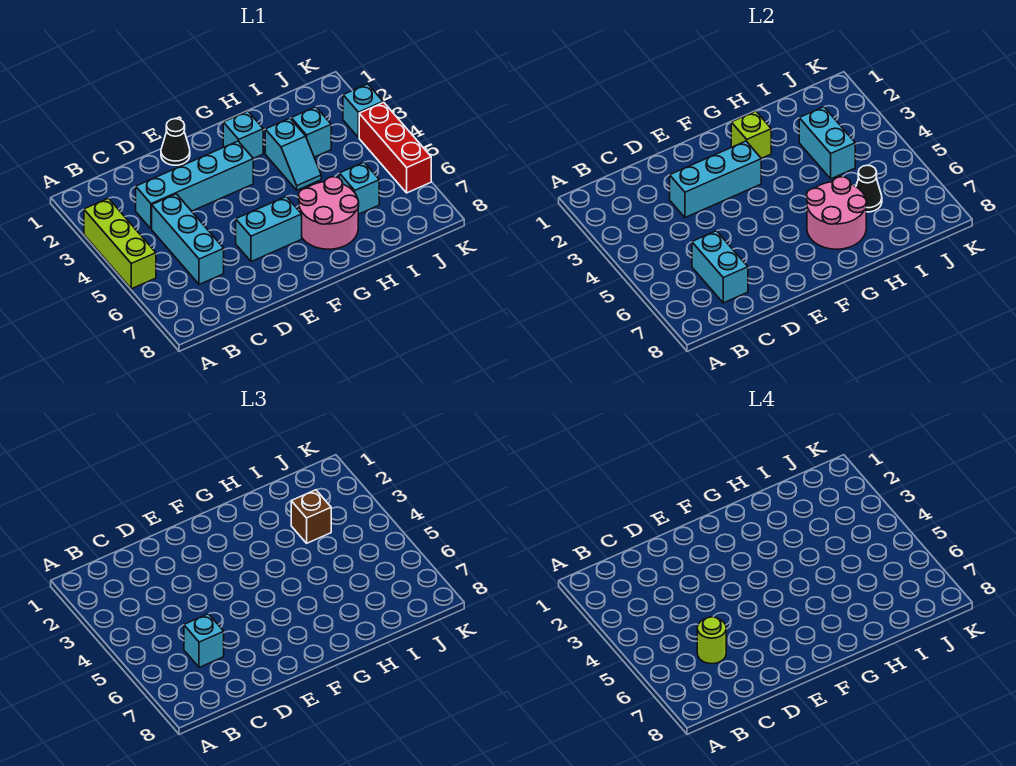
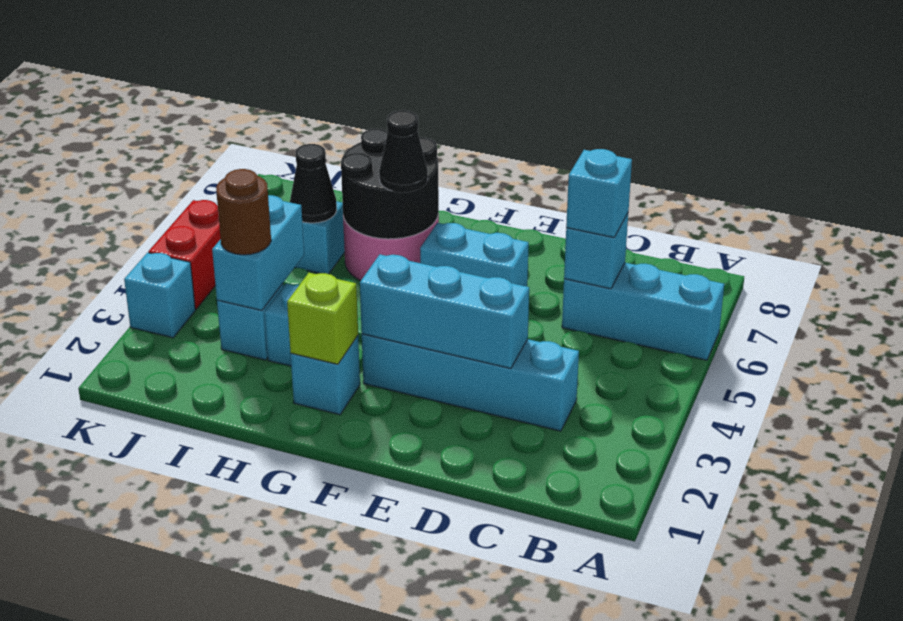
lime 1x3 brick [84,198,156,289] -> none
cyan 1x3 brick [152,194,224,284] -> cyan 1x3 brick turned to [562,263,724,360]
cyan 1x2 brick [692,231,748,303] -> cyan 1x1 brick [564,213,628,289]
lime 1x1 round brick [697,617,726,664] -> none
black 1x1 cone [161,119,190,165] -> black 1x1 cone moved to [379,110,428,193]
pink 2x2 round brick [806,177,867,249] -> black 2x2 round brick [341,129,439,239]
brown 1x1 brick [291,490,331,543] -> brown 1x1 round brick [216,169,271,255]
red 1x3 brick [359,102,431,193] -> red 1x2 brick [149,200,221,309]

